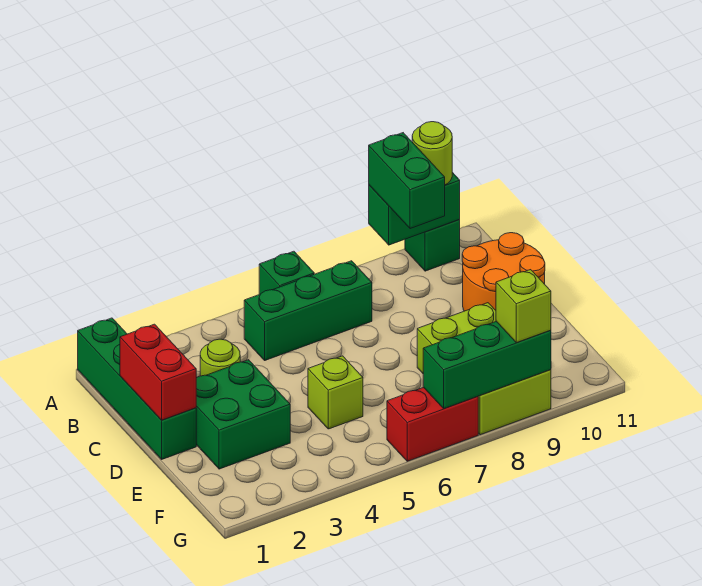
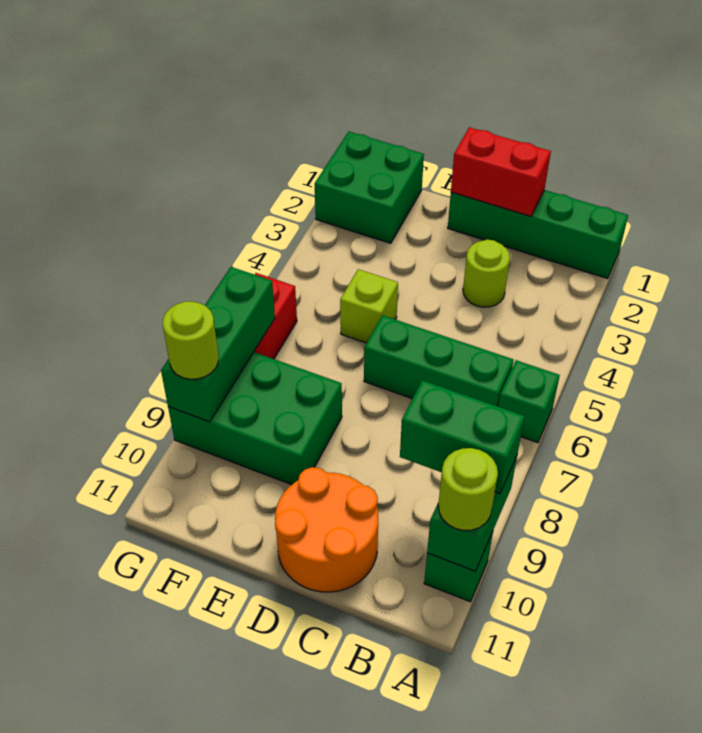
green 1x3 brick [244,261,372,360] -> green 1x3 brick turned to [364,315,513,406]
green 2x2 brick [196,360,290,469] -> green 2x2 brick moved to [315,132,424,243]
lime 2x3 brick [417,303,551,435] -> green 2x3 brick [168,352,342,485]
lime 1x1 brick [496,270,551,343] -> lime 1x1 round brick [163,301,218,379]

